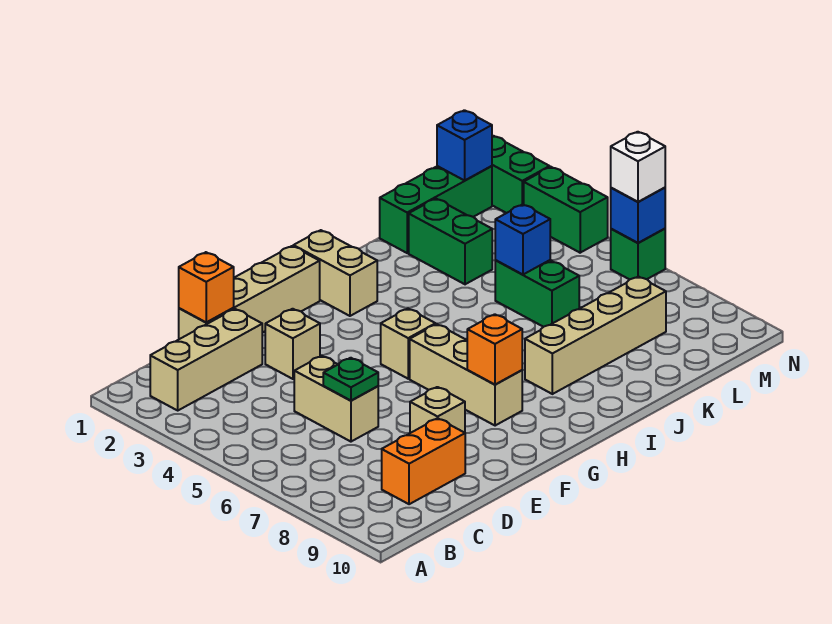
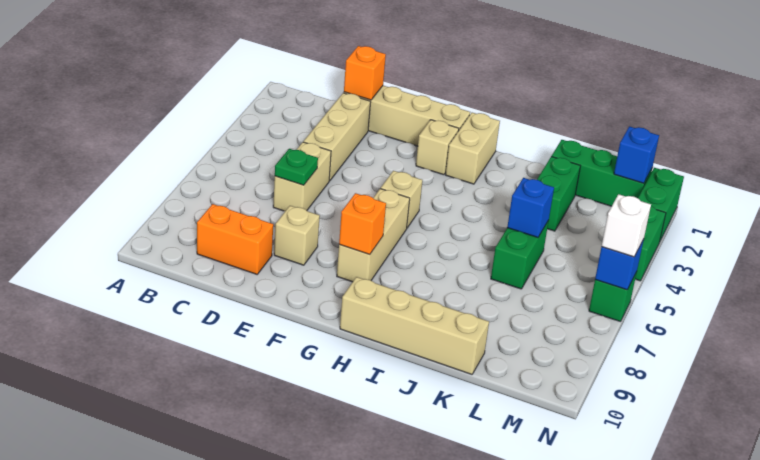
tan 1x3 brick [150,309,262,410] -> tan 1x3 brick turned to [303,93,371,181]
tan 1x1 brick [265,309,320,379] -> tan 1x1 brick moved to [416,120,459,175]
tan 1x4 brick [525,277,666,394] -> tan 1x4 brick moved to [340,277,489,374]

